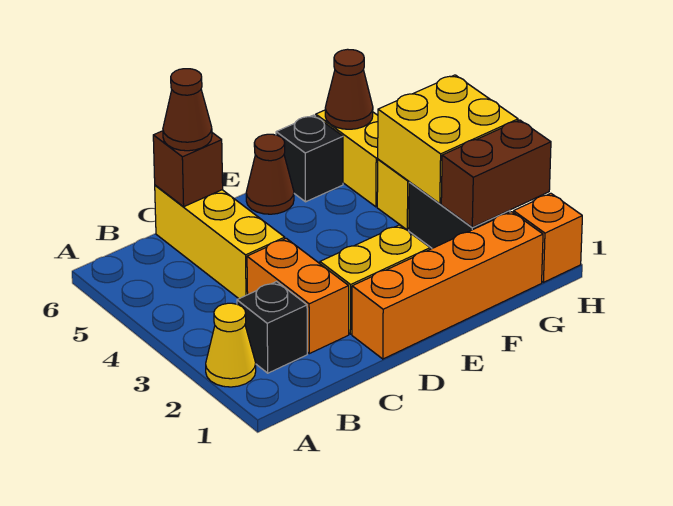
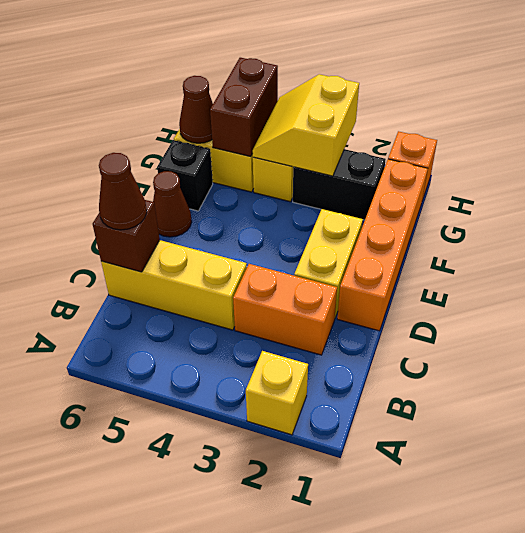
yellow 1x1 cone [206,303,256,387] -> yellow 1x1 brick [246,351,308,435]
black 1x1 brick [237,282,307,373] -> none
brown 1x2 brick [441,120,551,227] -> brown 1x2 brick moved to [210,58,278,156]
yellow 2x2 brick [378,75,518,204] -> yellow 2x2 slope [253,74,359,176]

